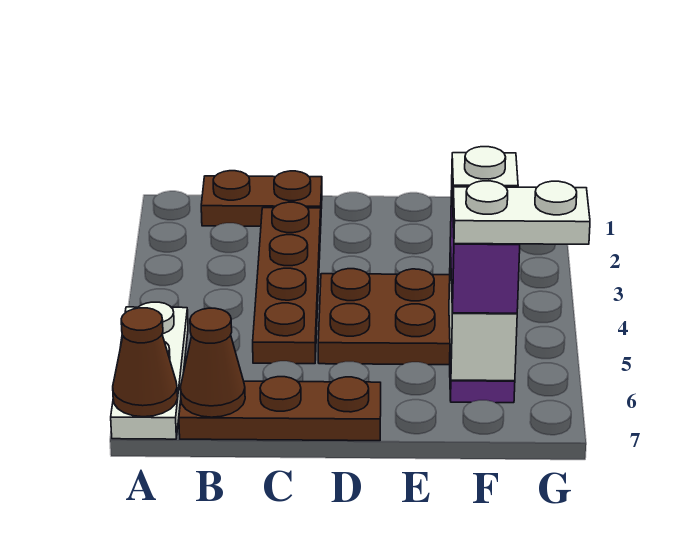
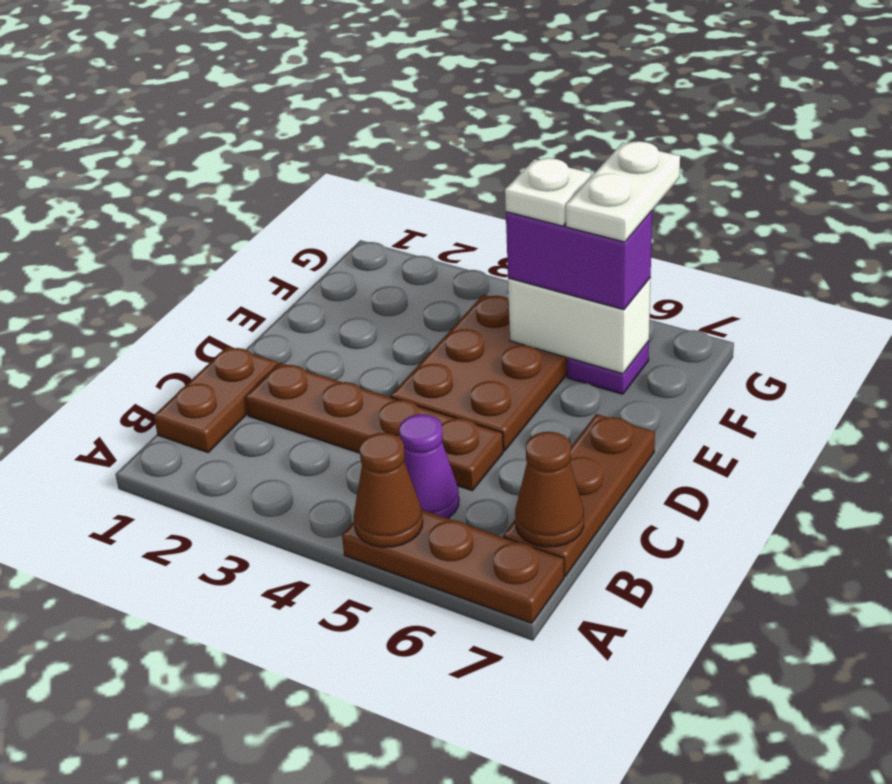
white 1x3 plate [111,302,188,439] -> brown 1x3 plate [342,510,564,623]
brown 1x1 cone [113,308,178,417] -> brown 1x1 cone moved to [354,433,423,547]
none -> purple 1x1 cone [399,414,459,518]

